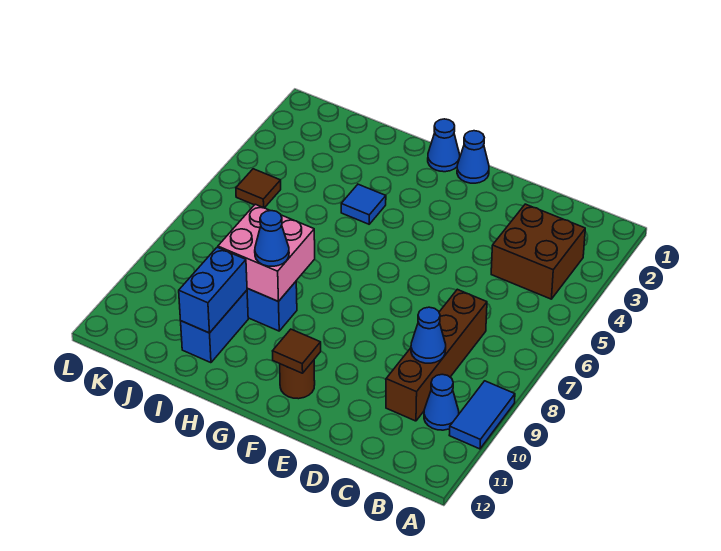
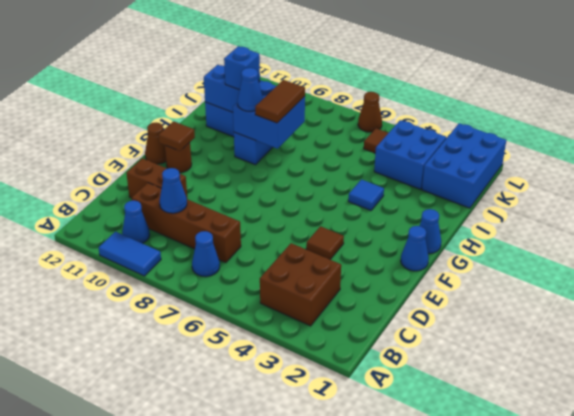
none -> blue 1x1 cone [192,231,220,277]
none -> brown 1x2 brick [126,158,187,198]
none -> brown 1x1 tile [306,226,344,259]
none -> brown 1x1 cone [145,123,166,164]
pink 2x2 brick [218,204,315,301] -> blue 2x2 brick [233,80,305,149]
none -> brown 1x2 tile [255,80,305,123]
none -> blue 1x1 brick [224,46,260,90]
none -> blue 2x3 brick [422,123,506,208]
none -> blue 2x2 brick [374,120,446,189]
none -> brown 1x1 cone [358,92,382,132]

